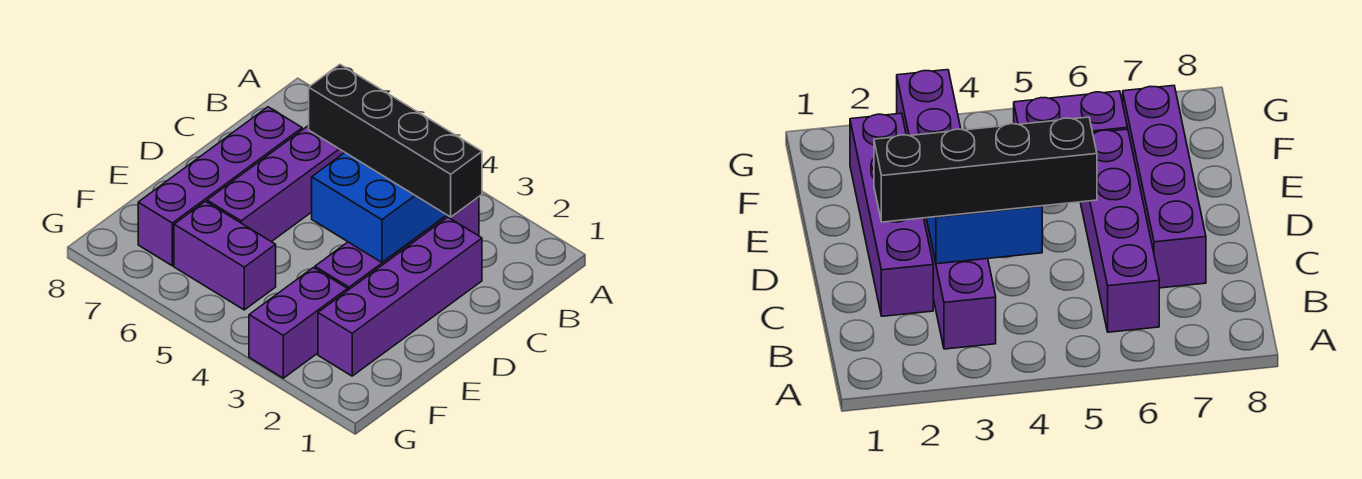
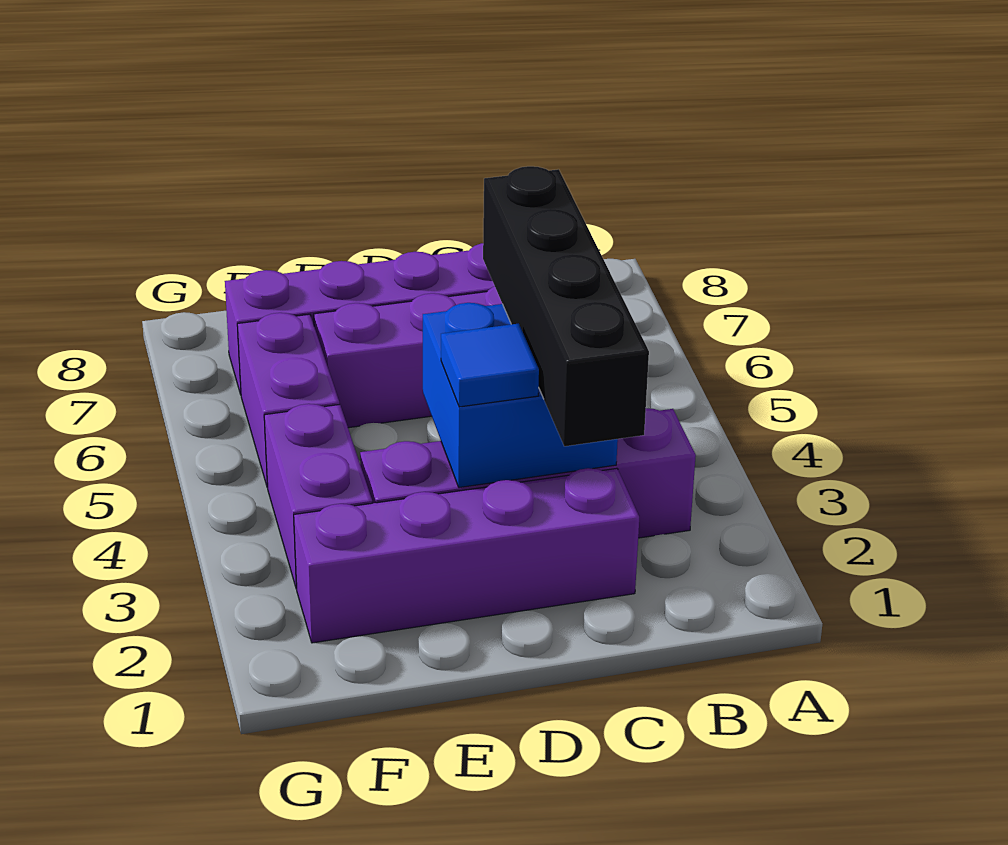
none -> blue 1x1 tile [441,323,539,407]
purple 1x2 brick [249,268,348,378] -> purple 1x2 brick turned to [264,404,372,589]

